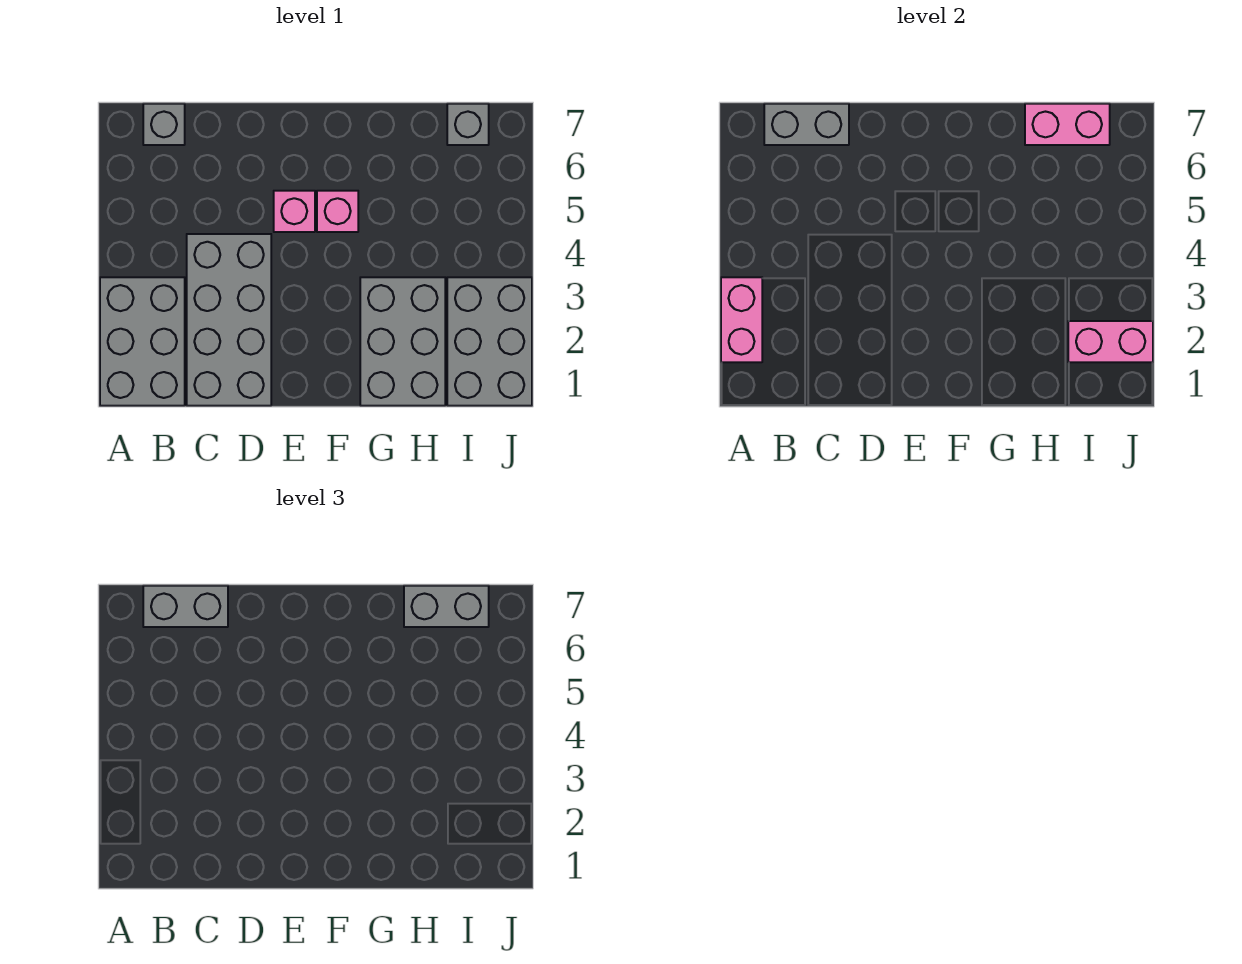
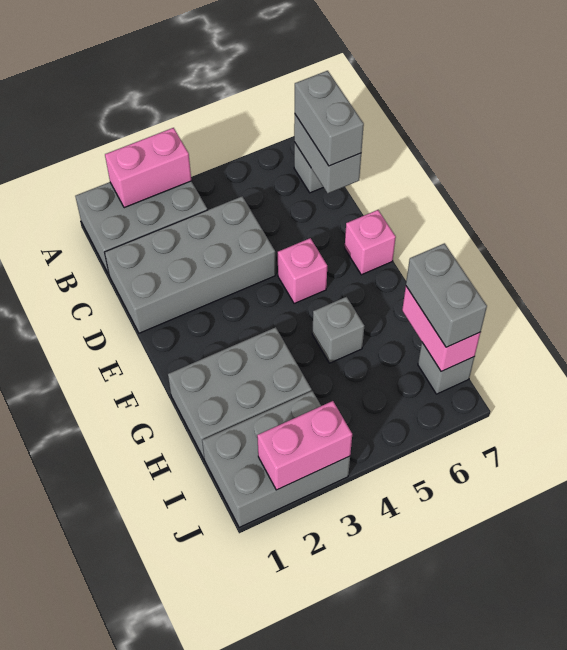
pink 1x1 brick [317,191,358,232] -> pink 1x1 brick moved to [345,210,396,275]
none -> grey 1x1 brick [312,297,364,363]
pink 1x2 brick [1068,321,1153,362] -> pink 1x2 brick turned to [257,401,352,490]

